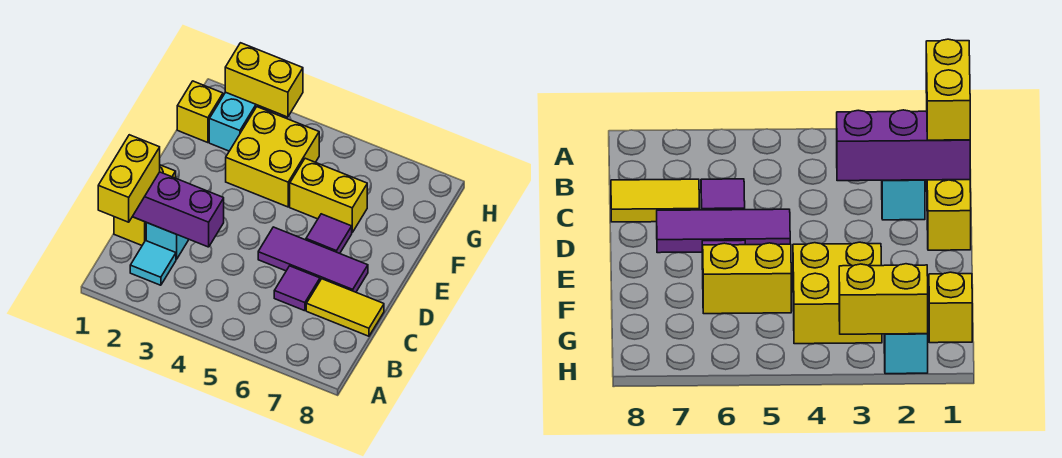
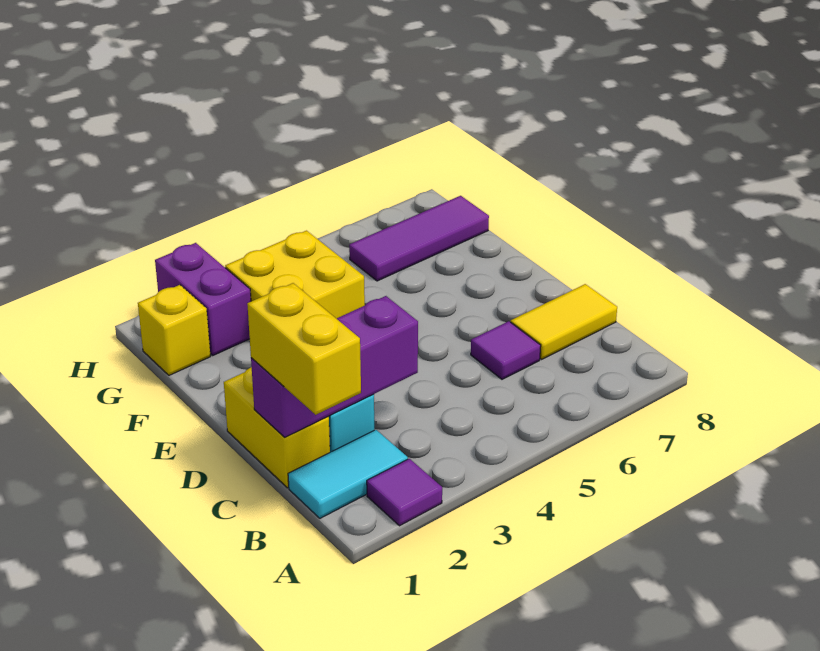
cyan 1x1 tile [130,241,176,285] -> cyan 1x2 tile [288,430,408,518]
purple 1x3 tile [258,227,368,292] -> purple 1x3 tile moved to [349,196,489,281]
purple 1x1 tile [306,214,352,253] -> purple 1x1 tile moved to [367,459,442,526]
yellow 1x2 brick [290,158,367,232] -> none
cyan 1x2 brick [209,92,268,151] -> purple 1x2 brick [155,243,251,355]
yellow 1x2 brick [225,43,303,117] -> none

